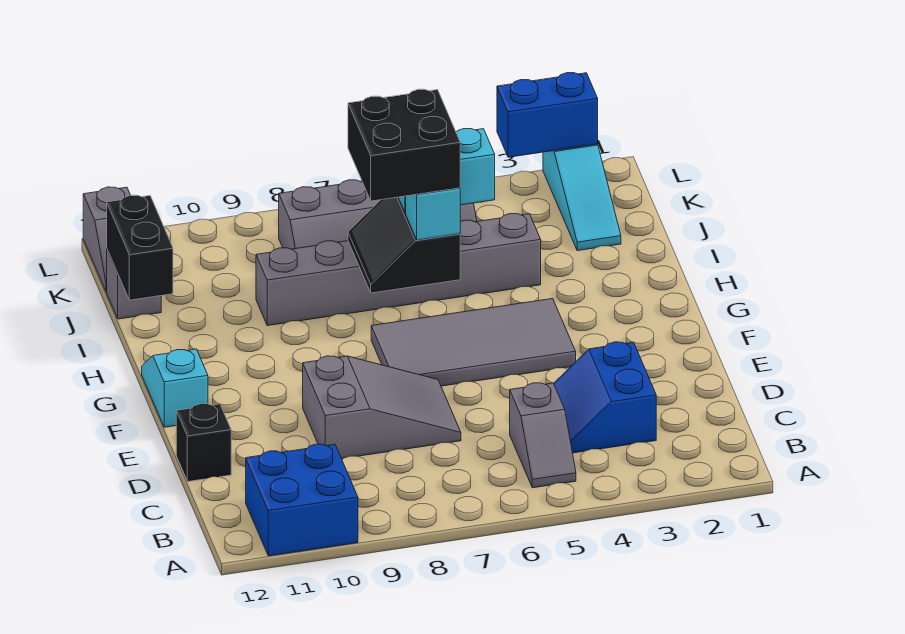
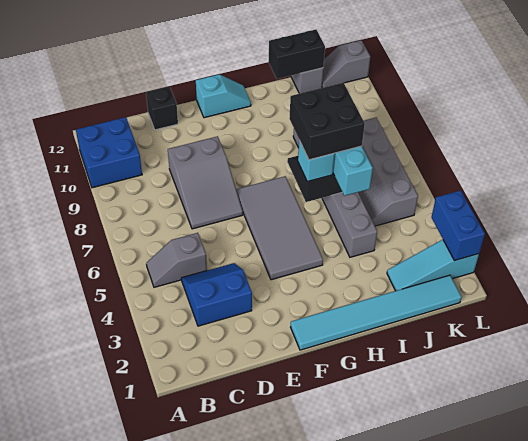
none -> cyan 1x6 tile [291,275,462,350]

